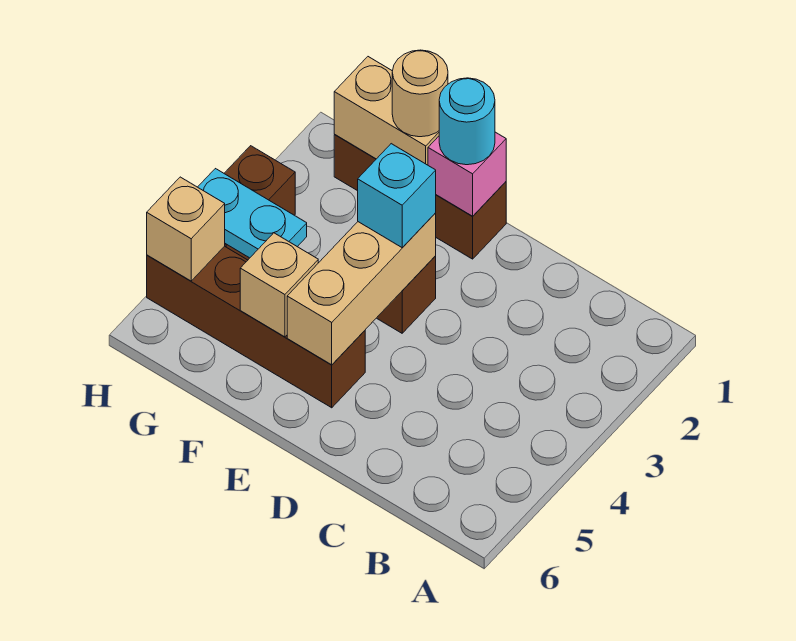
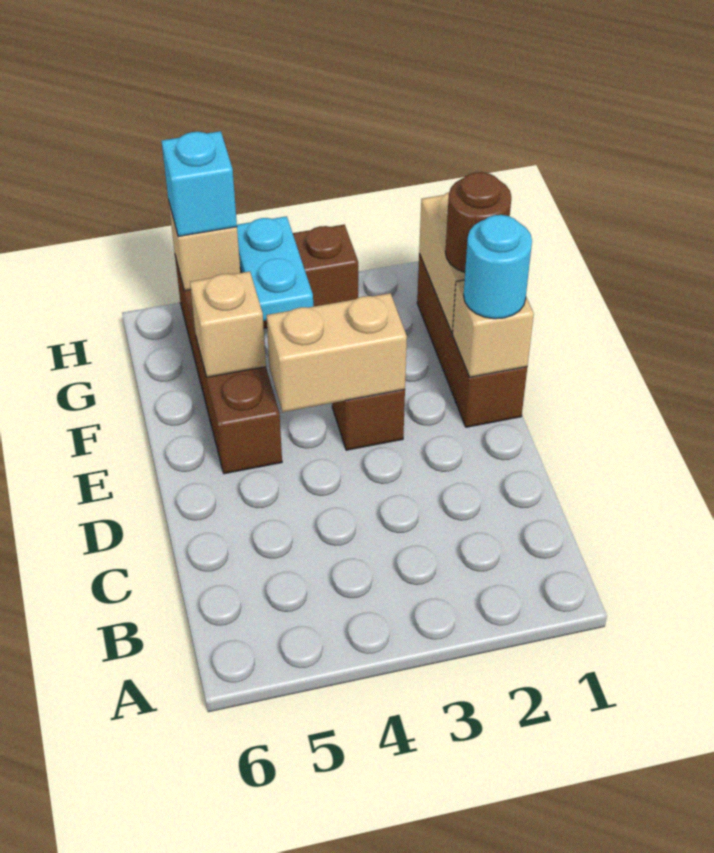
pink 1x1 brick [428,132,506,216] -> tan 1x1 brick [453,280,534,377]
tan 1x3 brick [287,213,436,365] -> tan 1x2 brick [266,293,407,412]
cyan 1x1 brick [358,144,436,248] -> cyan 1x1 brick moved to [162,131,237,237]
tan 1x1 round brick [392,50,448,137] -> brown 1x1 round brick [445,172,511,272]

